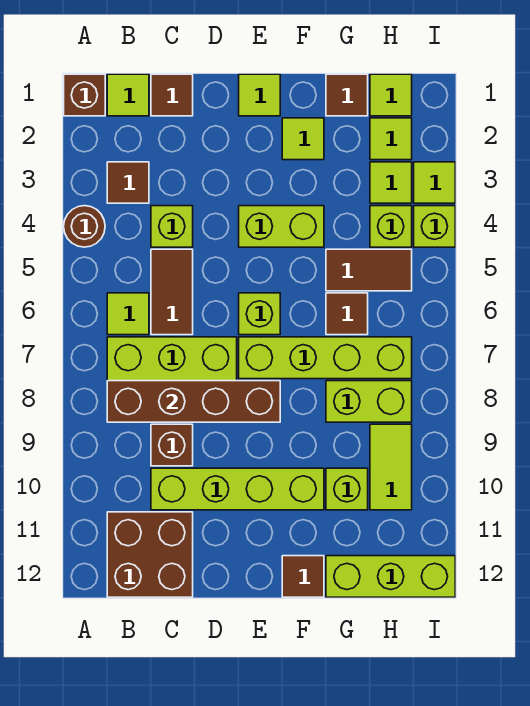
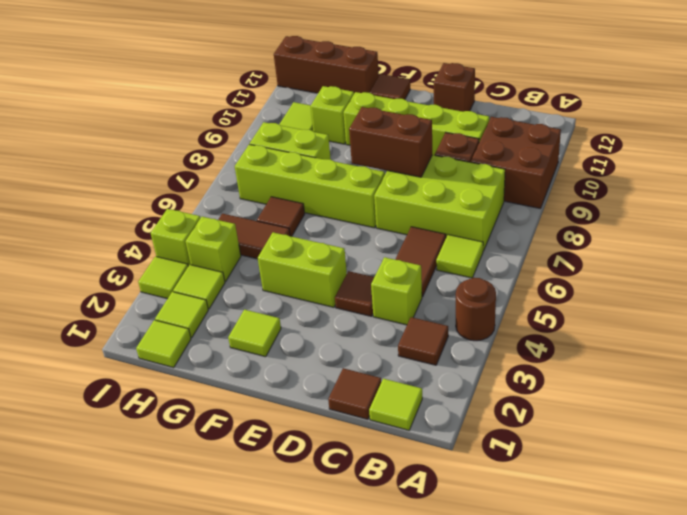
brown 1x1 brick [64,74,105,116] -> brown 1x1 brick moved to [434,63,475,112]
brown 1x4 brick [107,381,280,422] -> brown 1x2 brick [349,107,432,177]
brown 2x2 brick [107,512,193,597] -> brown 2x2 brick moved to [471,117,561,208]
lime 1x1 tile [239,74,280,116] -> none
lime 1x1 brick [239,293,280,335] -> none
brown 1x1 tile [326,74,368,116] -> brown 1x1 tile moved to [335,271,374,316]
lime 1x3 brick [326,556,455,597] -> brown 1x3 brick [274,36,379,93]

